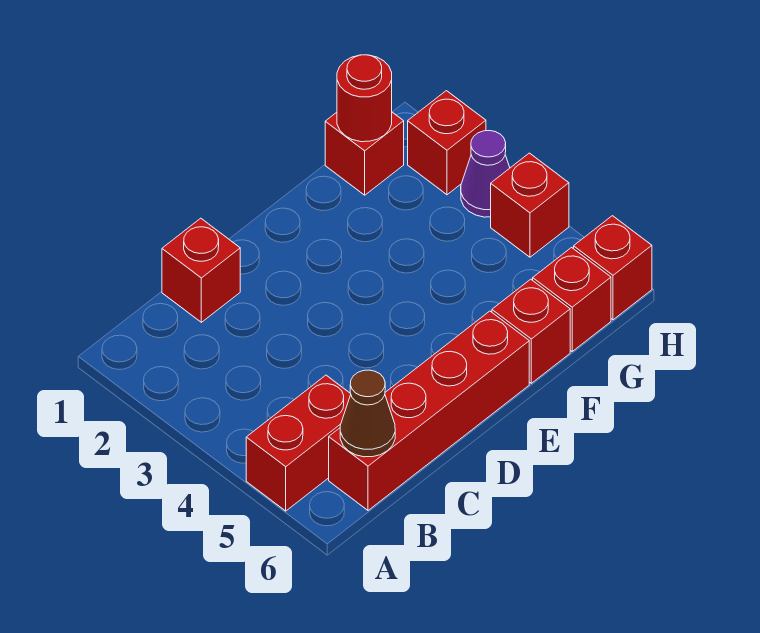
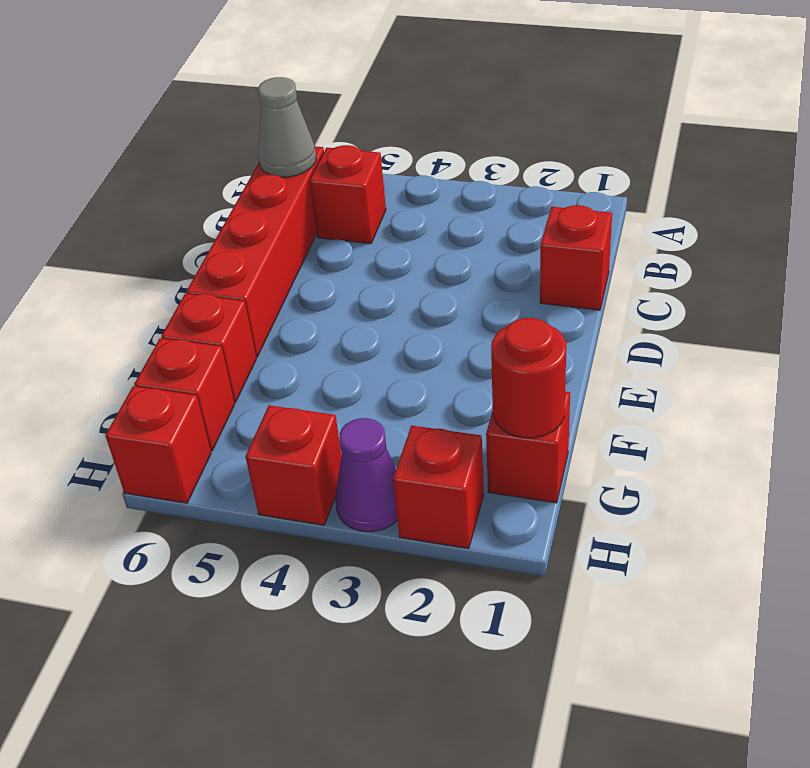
red 1x2 brick [246,375,351,511] -> red 1x1 brick [310,145,386,244]
brown 1x1 cone [340,370,395,457] -> grey 1x1 cone [258,77,316,177]

